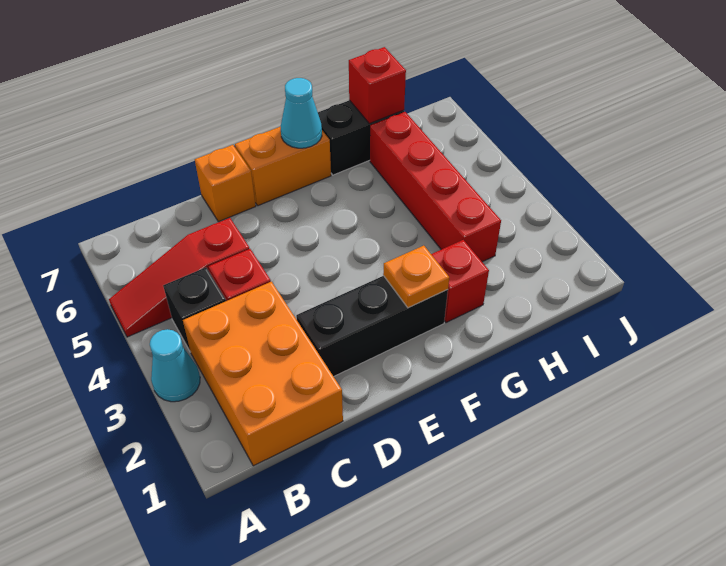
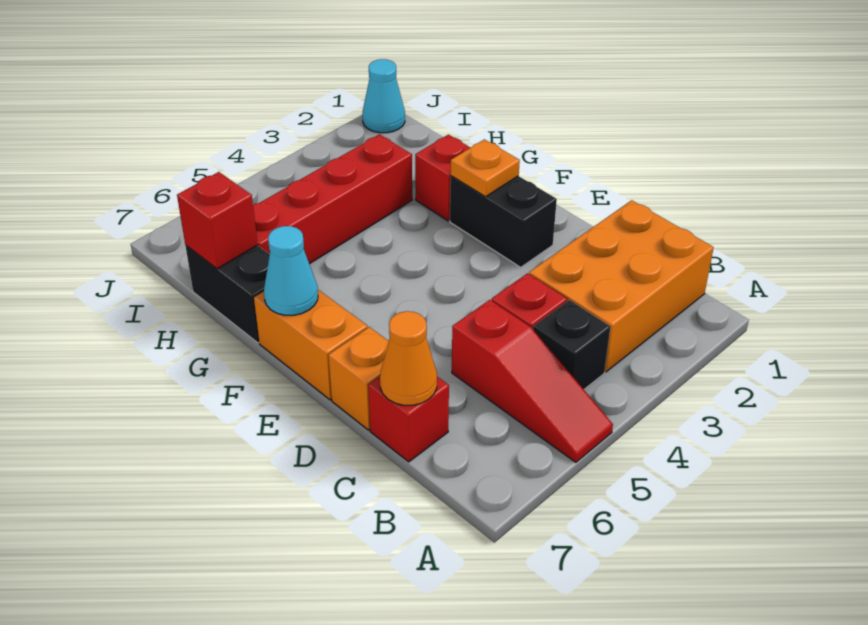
cyan 1x1 cone [150,329,200,402] -> cyan 1x1 cone moved to [362,59,405,133]
none -> red 1x1 brick [368,377,449,462]
none -> orange 1x1 cone [380,311,437,405]
black 1x3 brick [296,276,448,377] -> black 1x2 brick [450,176,557,267]

